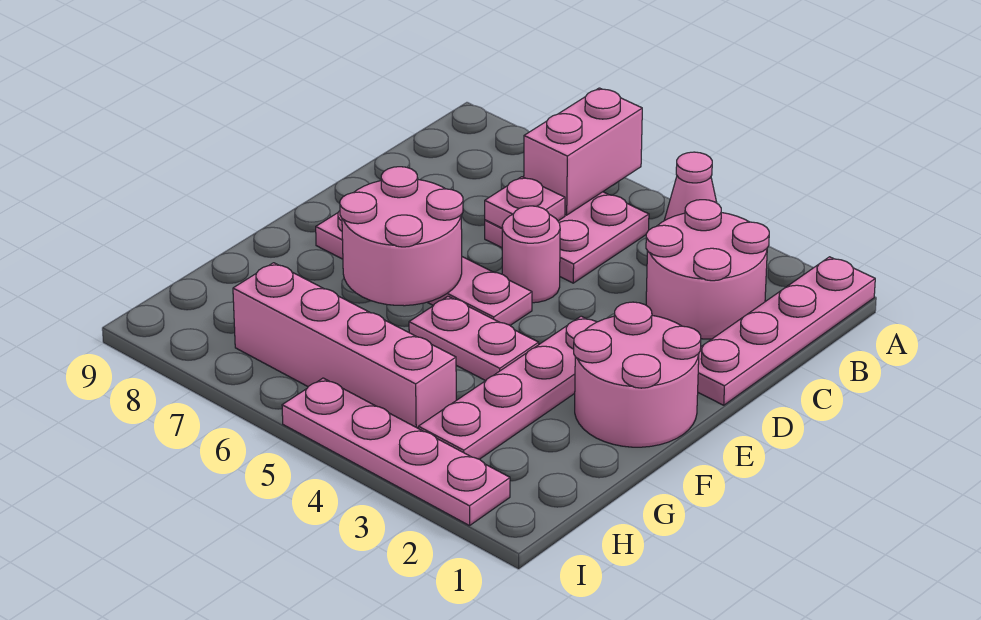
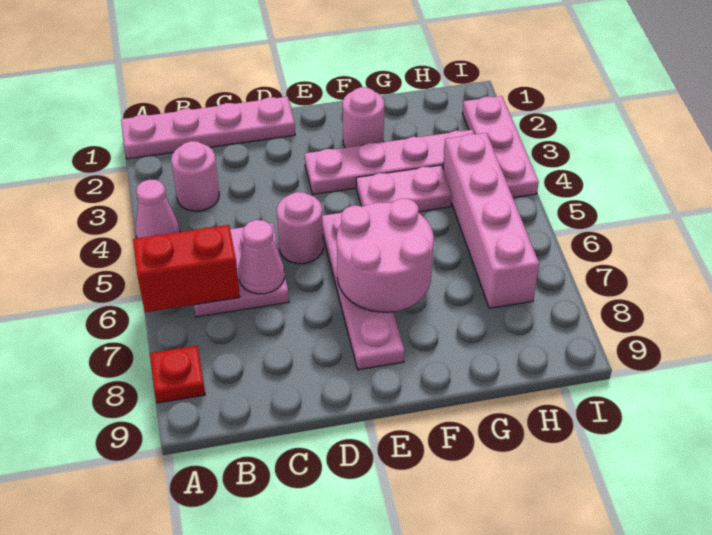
pink 1x2 brick [524,88,642,215] -> red 1x2 brick [133,225,240,312]
none -> red 1x1 plate [150,346,205,403]
pink 2x2 round brick [646,200,769,339] -> pink 1x1 round brick [171,141,219,211]
pink 1x1 plate [485,177,565,228] -> pink 1x1 cone [238,220,284,294]
pink 2x2 round brick [574,302,701,447] -> pink 1x1 round brick [343,87,384,148]
pink 1x2 plate [409,296,539,381] -> pink 1x2 plate turned to [356,165,452,212]
pink 1x4 plate [282,378,510,526] -> pink 1x3 plate [462,96,539,198]

